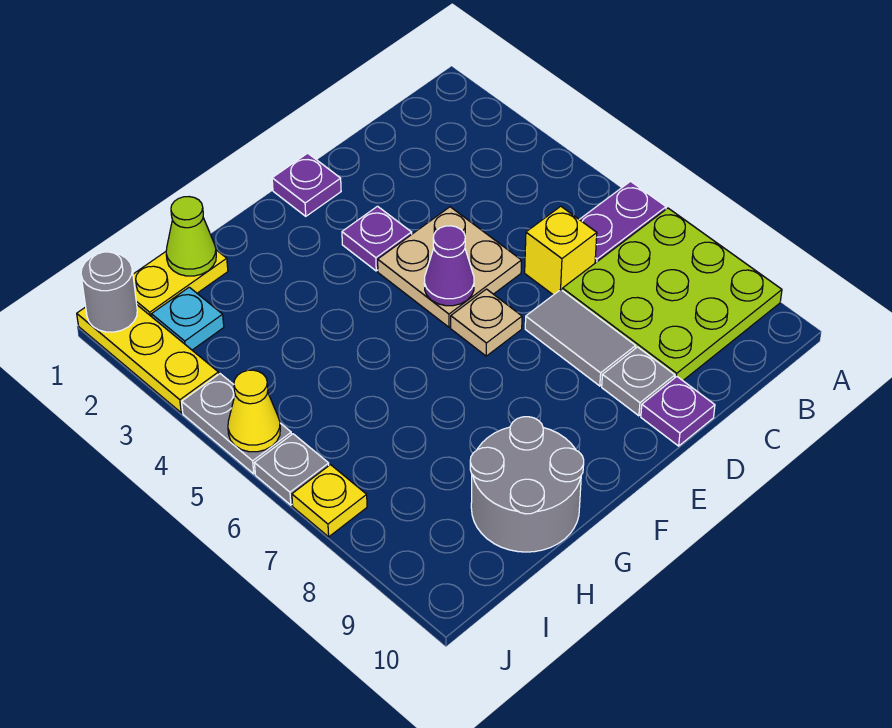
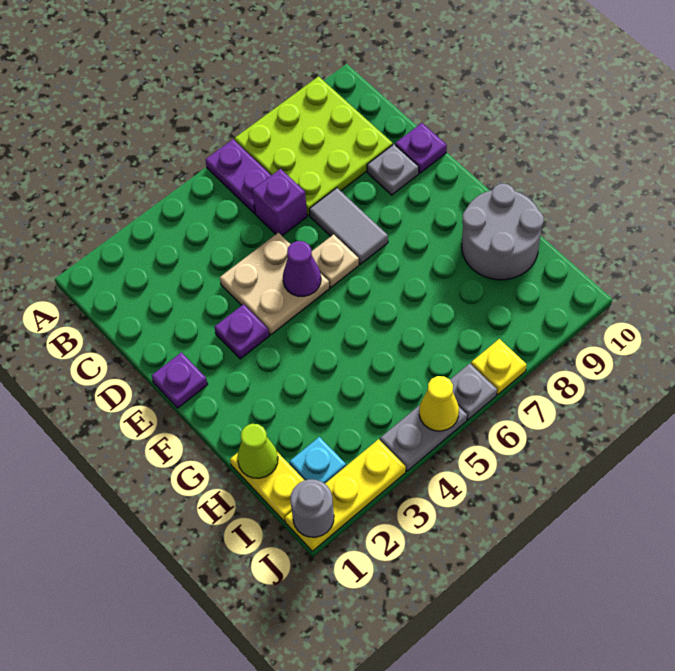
yellow 1x1 brick [525,206,597,295] -> purple 1x1 brick [252,169,307,236]
grey 1x2 tile [525,290,636,386] -> grey 1x2 tile turned to [309,188,388,264]

